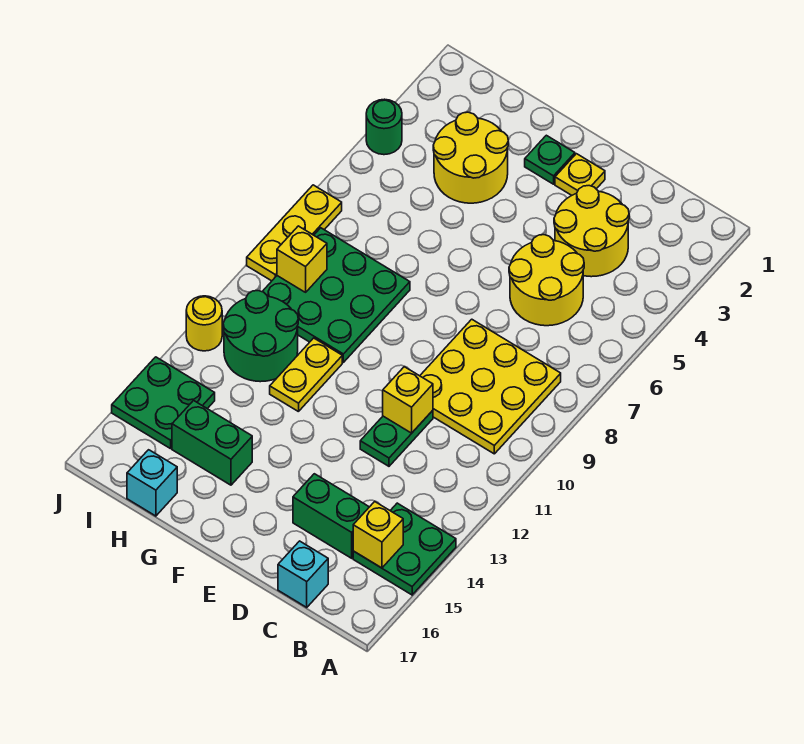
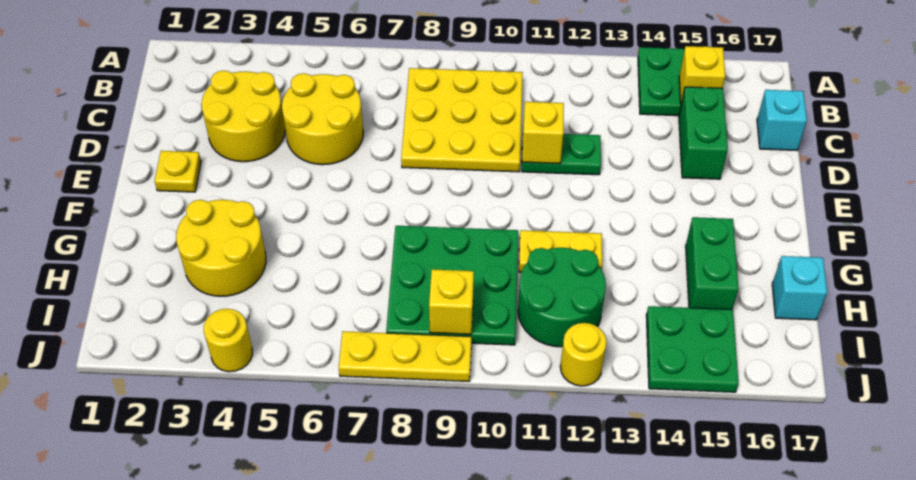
green 1x1 plate [525,135,575,184] -> none
green 1x1 round brick [366,99,402,155] -> yellow 1x1 round brick [204,309,253,372]

